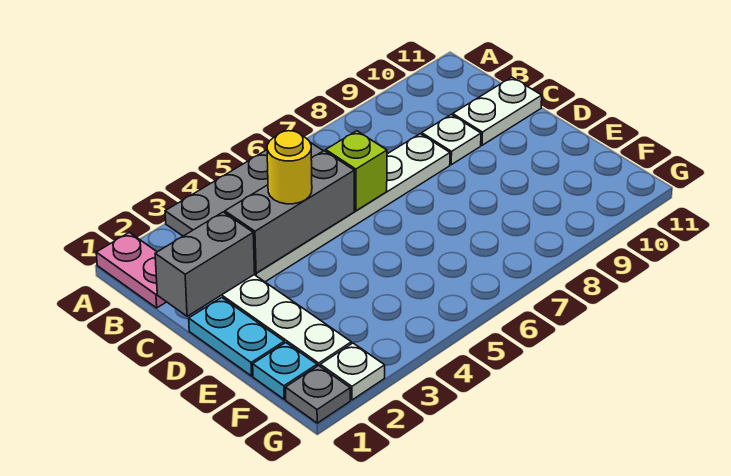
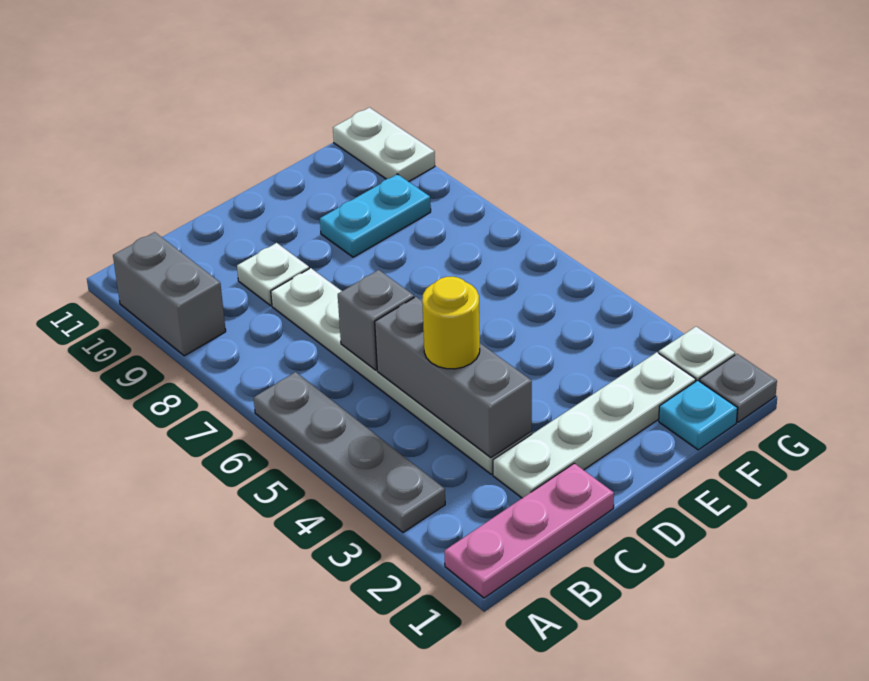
pink 1x2 plate [96,232,166,308] -> pink 1x3 plate [444,463,614,598]
grey 1x2 brick [155,212,255,316] -> grey 1x2 brick moved to [113,232,226,356]
lime 1x1 brick [326,131,387,211] -> grey 1x1 brick [338,270,414,370]
white 1x2 plate [453,77,542,145] -> white 1x2 plate moved to [333,107,435,182]
cyan 1x2 plate [189,298,284,376] -> cyan 1x2 plate moved to [320,174,431,257]

